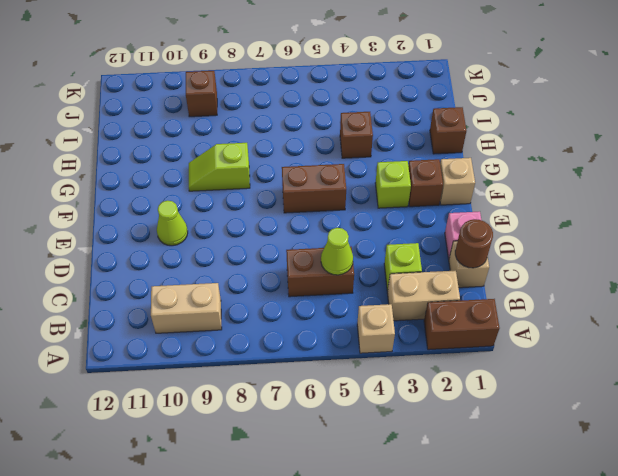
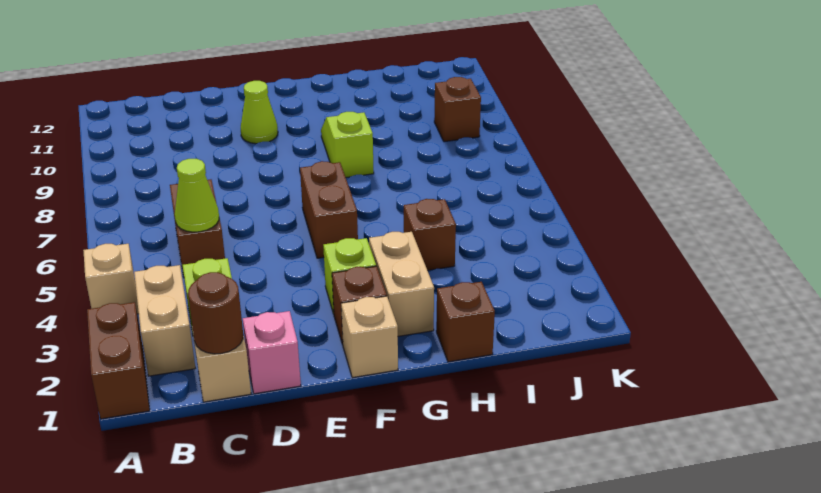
tan 1x2 brick [151,283,222,333] -> tan 1x2 brick moved to [369,232,434,336]

